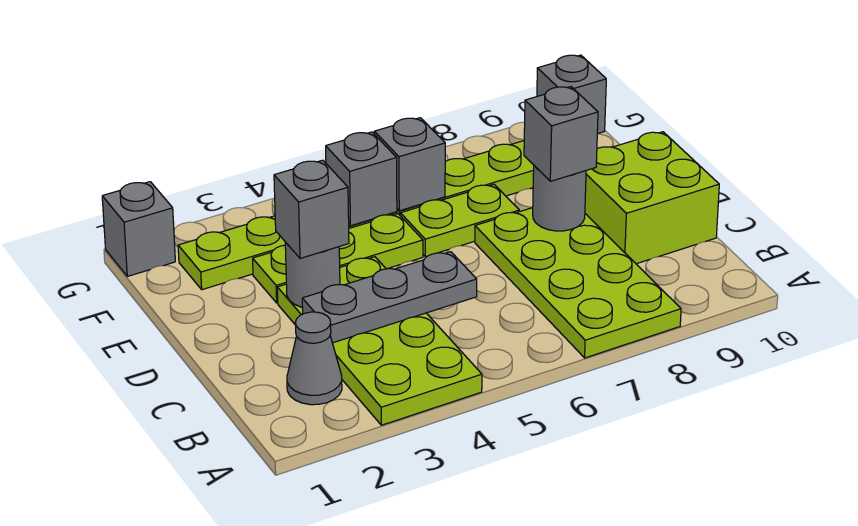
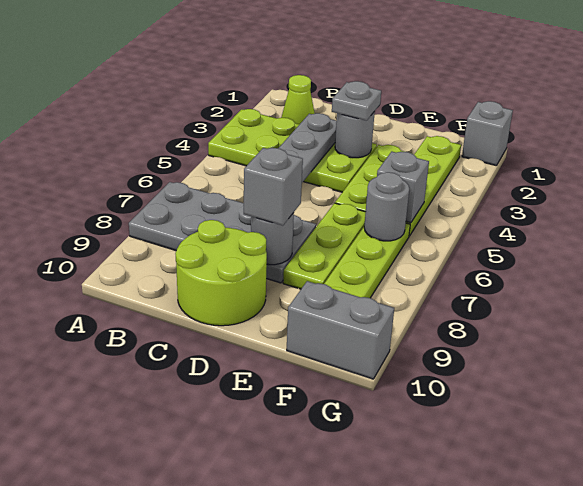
lime 2x4 plate [475,208,681,358] -> grey 2x4 plate [129,182,316,283]
grey 1x1 cone [287,312,342,405] -> lime 1x1 cone [281,75,315,124]
lime 2x2 brick [585,132,719,264] -> lime 2x2 round brick [175,220,267,326]
grey 1x1 brick [274,160,349,258] -> grey 1x1 plate [332,81,381,121]
lime 1x2 plate [400,184,519,257] -> lime 1x3 plate [283,203,366,289]
grey 1x1 brick [374,118,445,211] -> grey 1x1 round brick [364,172,409,241]
grey 1x1 brick [537,55,606,134] -> grey 1x2 brick [287,281,394,379]

